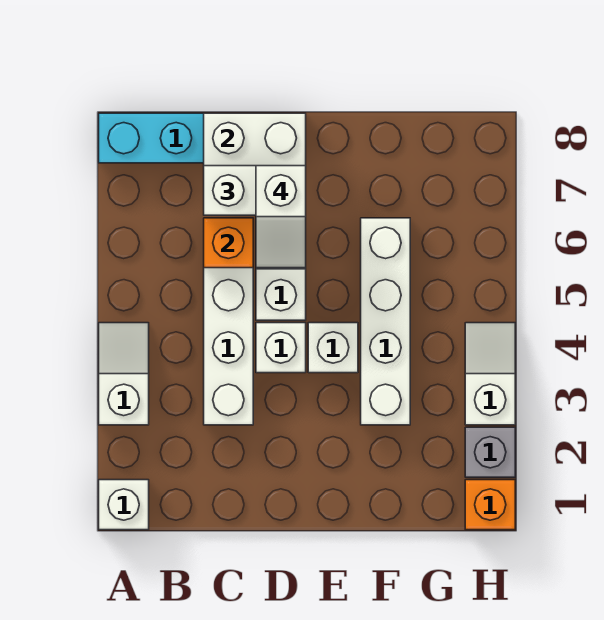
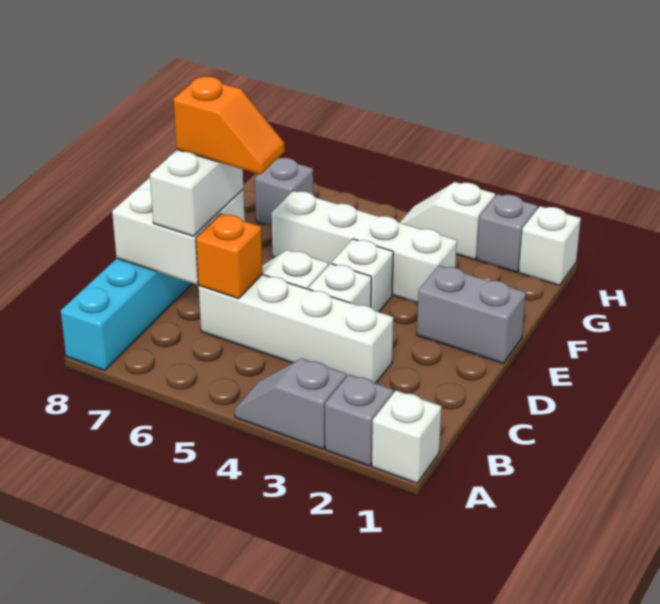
none -> grey 1x1 brick [325,374,393,466]
white 1x2 slope [99,323,149,425] -> grey 1x2 slope [235,358,347,449]
white 1x2 slope [256,166,306,268] -> orange 1x2 slope [174,77,285,175]
none -> grey 1x2 brick [417,265,526,363]
none -> grey 1x1 brick [255,158,313,226]
orange 1x1 brick [465,480,515,530] -> white 1x1 brick [519,206,581,285]

